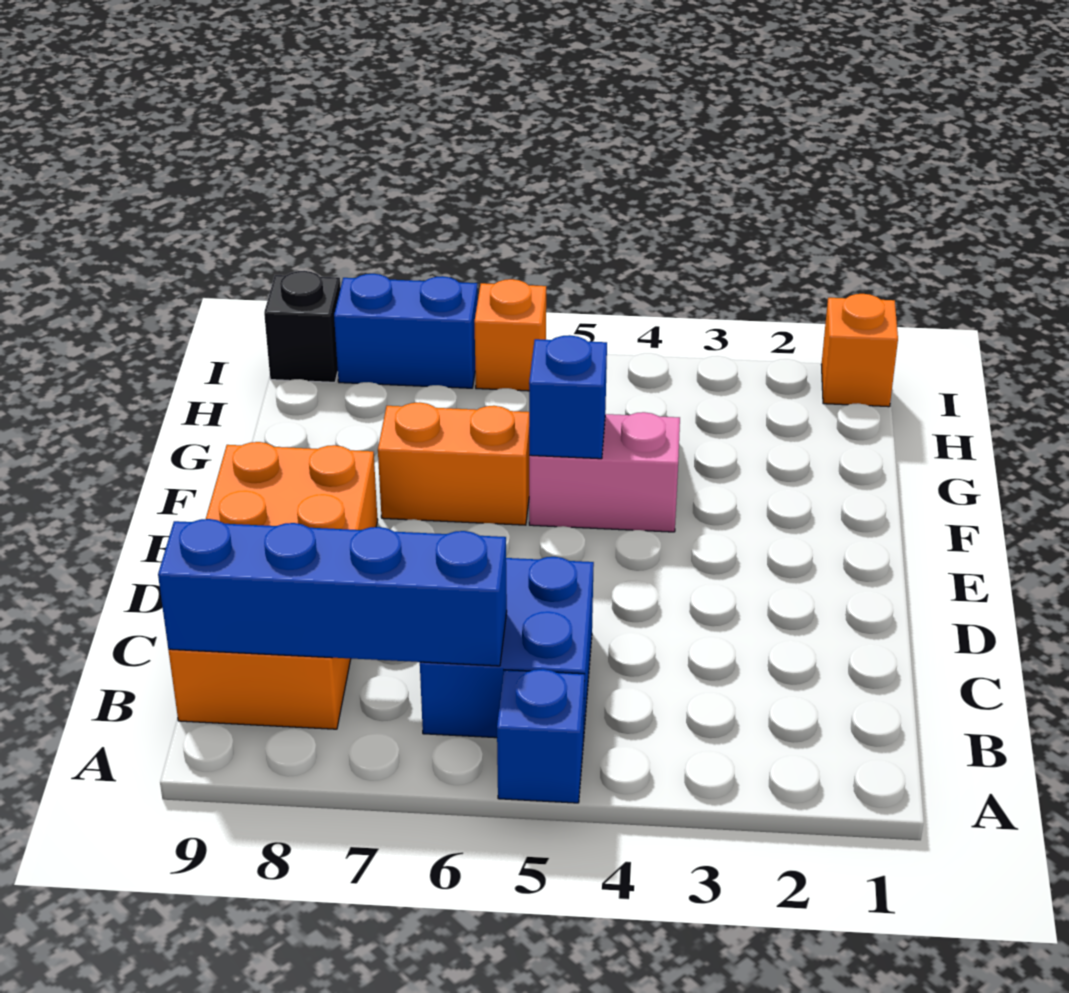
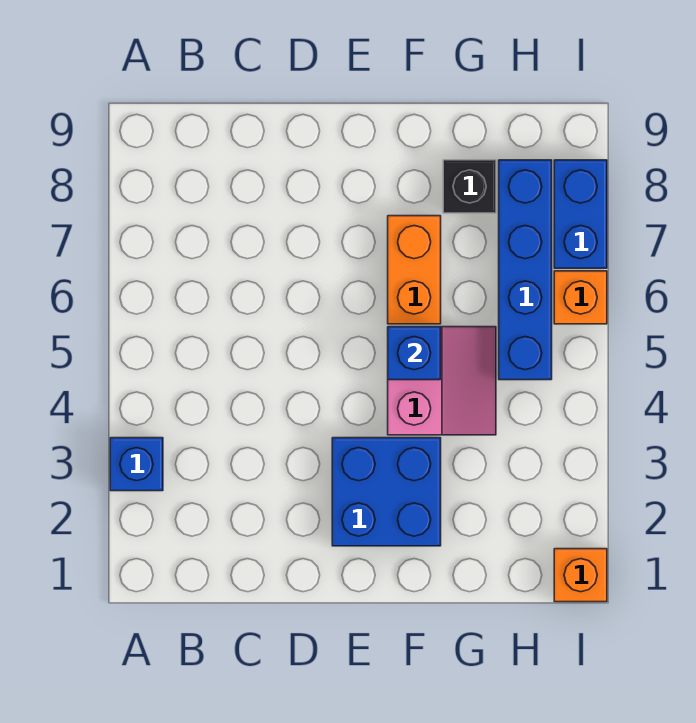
blue 1x1 brick [497,669,585,803] -> blue 1x1 brick moved to [110,438,163,491]
blue 2x2 brick [420,557,594,742] -> blue 2x2 brick moved to [332,438,441,546]
blue 1x4 brick [158,519,507,666] -> blue 1x4 brick moved to [499,160,552,380]
orange 2x4 brick [169,442,378,729] -> none
black 1x1 brick [264,271,341,382] -> black 1x1 brick moved to [443,160,496,213]

